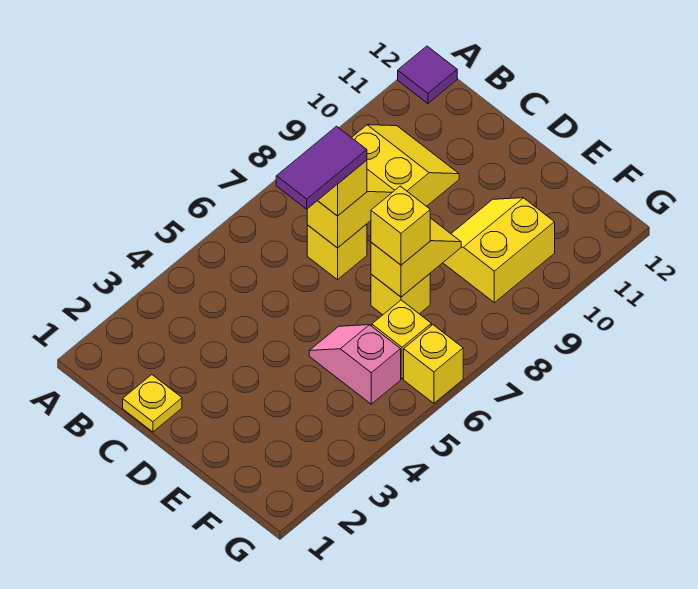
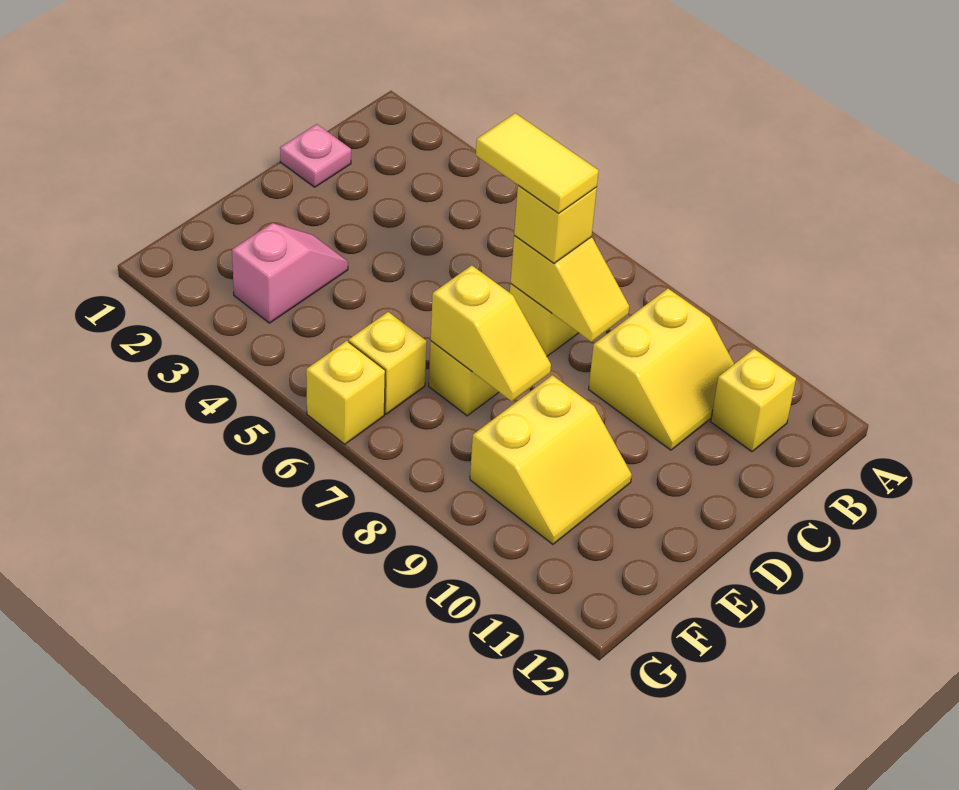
purple 1x1 tile [398,46,457,104] -> none
yellow 1x1 plate [123,375,182,432] -> pink 1x1 plate [280,124,351,187]
purple 1x2 tile [276,126,367,209] -> yellow 1x2 tile [476,113,599,213]
pink 1x2 slope [309,325,401,404] -> pink 1x2 slope moved to [232,223,348,323]
yellow 1x1 brick [371,186,430,265] -> yellow 1x1 brick moved to [711,349,796,452]
yellow 2x2 slope [443,198,555,303] -> yellow 2x2 slope turned to [470,375,632,544]

